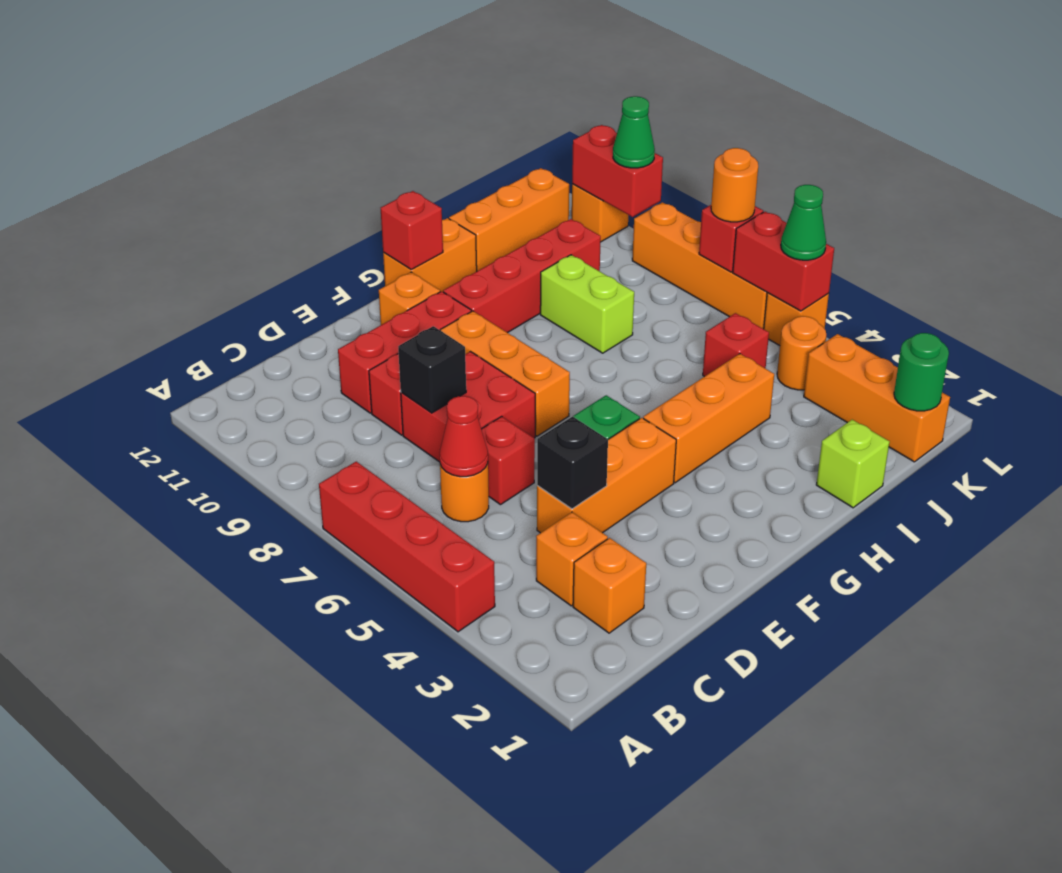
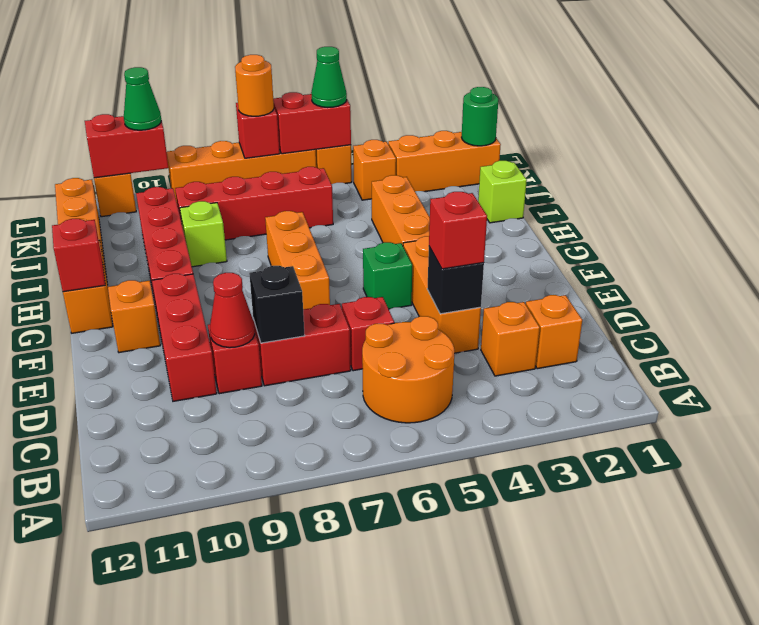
red 1x4 brick [319,462,495,632] -> red 1x4 brick moved to [175,167,333,240]
orange 1x1 round brick [440,464,489,522] -> orange 2x2 round brick [362,316,455,423]
red 1x1 cone [440,396,488,477] -> red 1x1 cone moved to [210,273,255,348]
red 2x2 brick [401,352,535,462] -> red 1x2 brick [253,304,351,386]
orange 1x3 brick [440,311,570,436] -> orange 1x3 brick turned to [265,211,330,309]
lime 1x2 brick [540,255,634,353] -> lime 1x1 brick [180,201,227,267]
red 1x1 brick [703,313,769,377] -> red 1x1 brick moved to [429,192,487,269]
orange 1x1 round brick [777,316,826,390] -> orange 1x1 brick [353,140,396,200]

